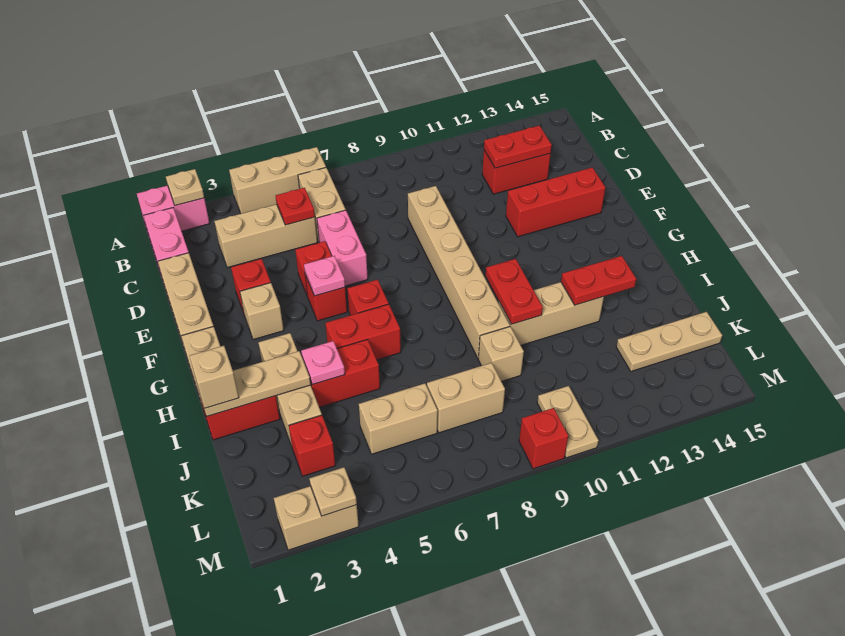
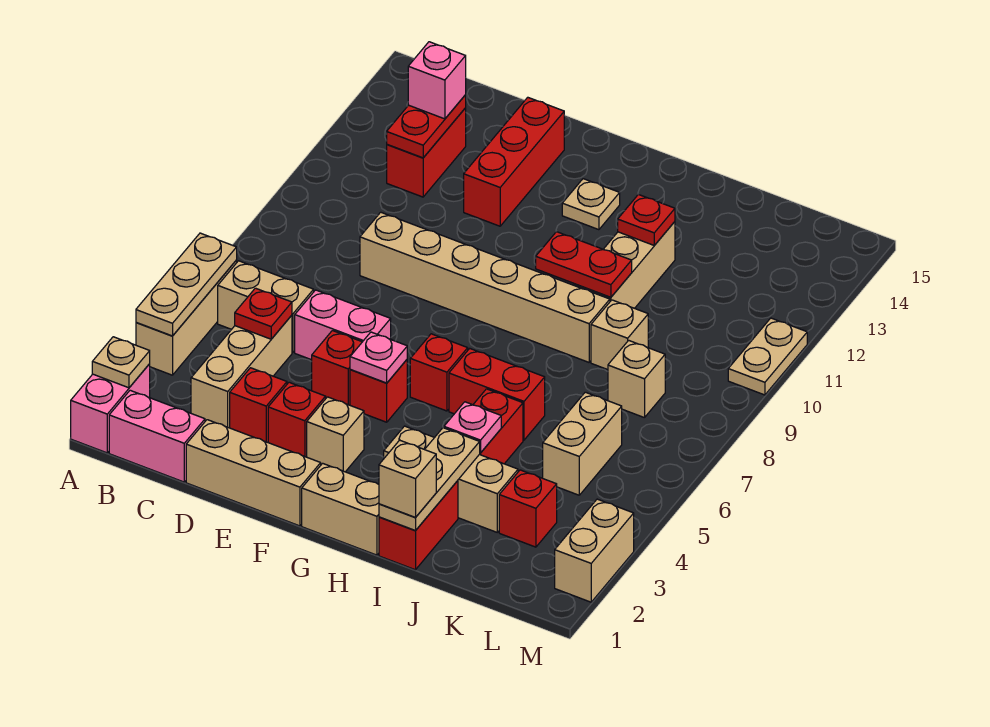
none -> pink 1x1 brick [408,42,466,119]
red 1x2 brick [325,304,401,360] -> red 1x2 brick turned to [449,348,545,440]
red 1x2 plate [561,256,636,305] -> red 1x1 plate [618,194,675,245]
tan 1x2 brick [427,363,505,433] -> tan 1x1 brick [608,340,665,418]
tan 1x3 plate [616,312,722,371] -> tan 1x3 plate moved to [136,233,237,336]
tan 1x2 plate [537,386,599,458] -> tan 1x2 plate turned to [728,318,807,395]
tan 1x1 plate [309,467,357,516] -> tan 1x1 plate moved to [562,179,620,230]
red 1x1 brick [519,408,568,469] -> red 1x1 brick moved to [230,368,287,442]

